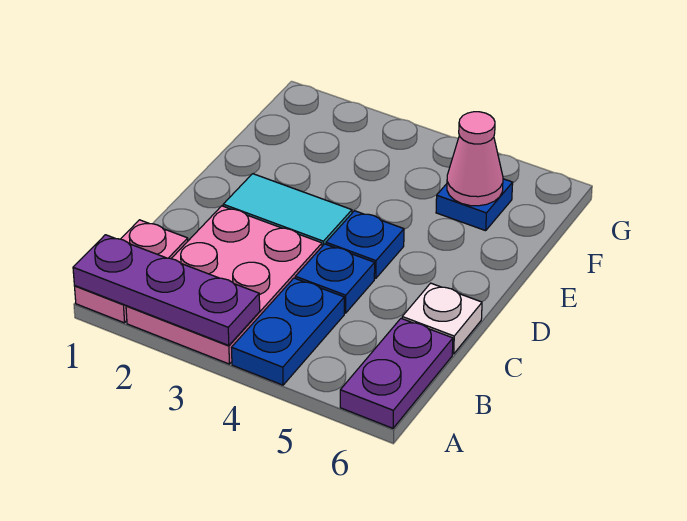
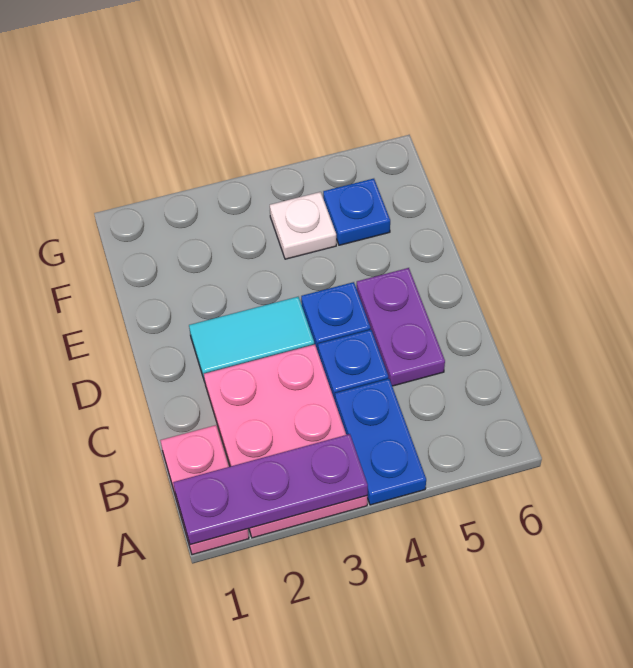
purple 1x2 plate [340,319,453,428] -> purple 1x2 plate moved to [357,268,445,386]
white 1x1 plate [402,283,482,354] -> white 1x1 plate moved to [270,192,336,259]
pink 1x1 cone [447,112,503,206] -> none

